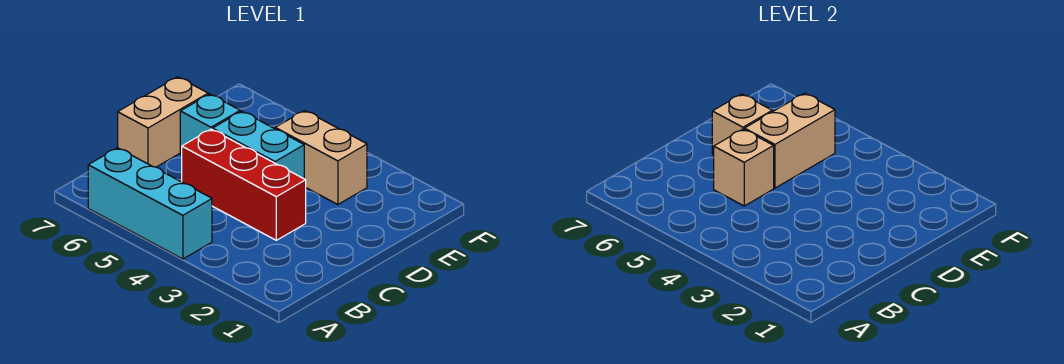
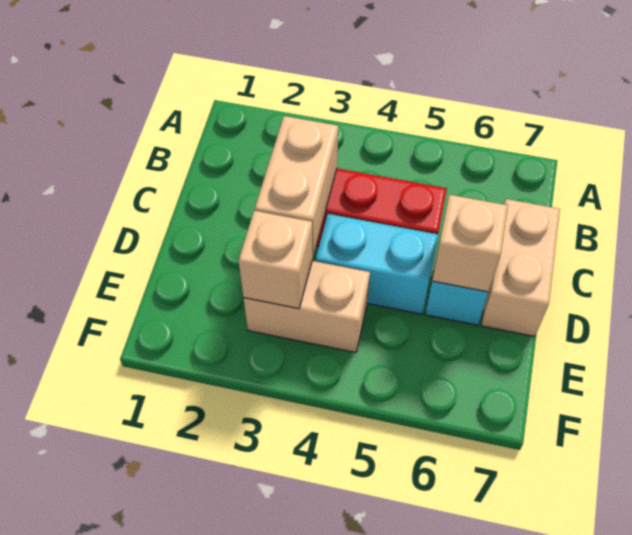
cyan 1x3 brick [88,148,212,259] -> none
tan 1x1 brick [714,129,774,206] -> tan 1x1 brick moved to [239,211,312,308]
tan 1x2 brick [745,93,835,188] -> tan 1x2 brick moved to [255,116,338,258]

